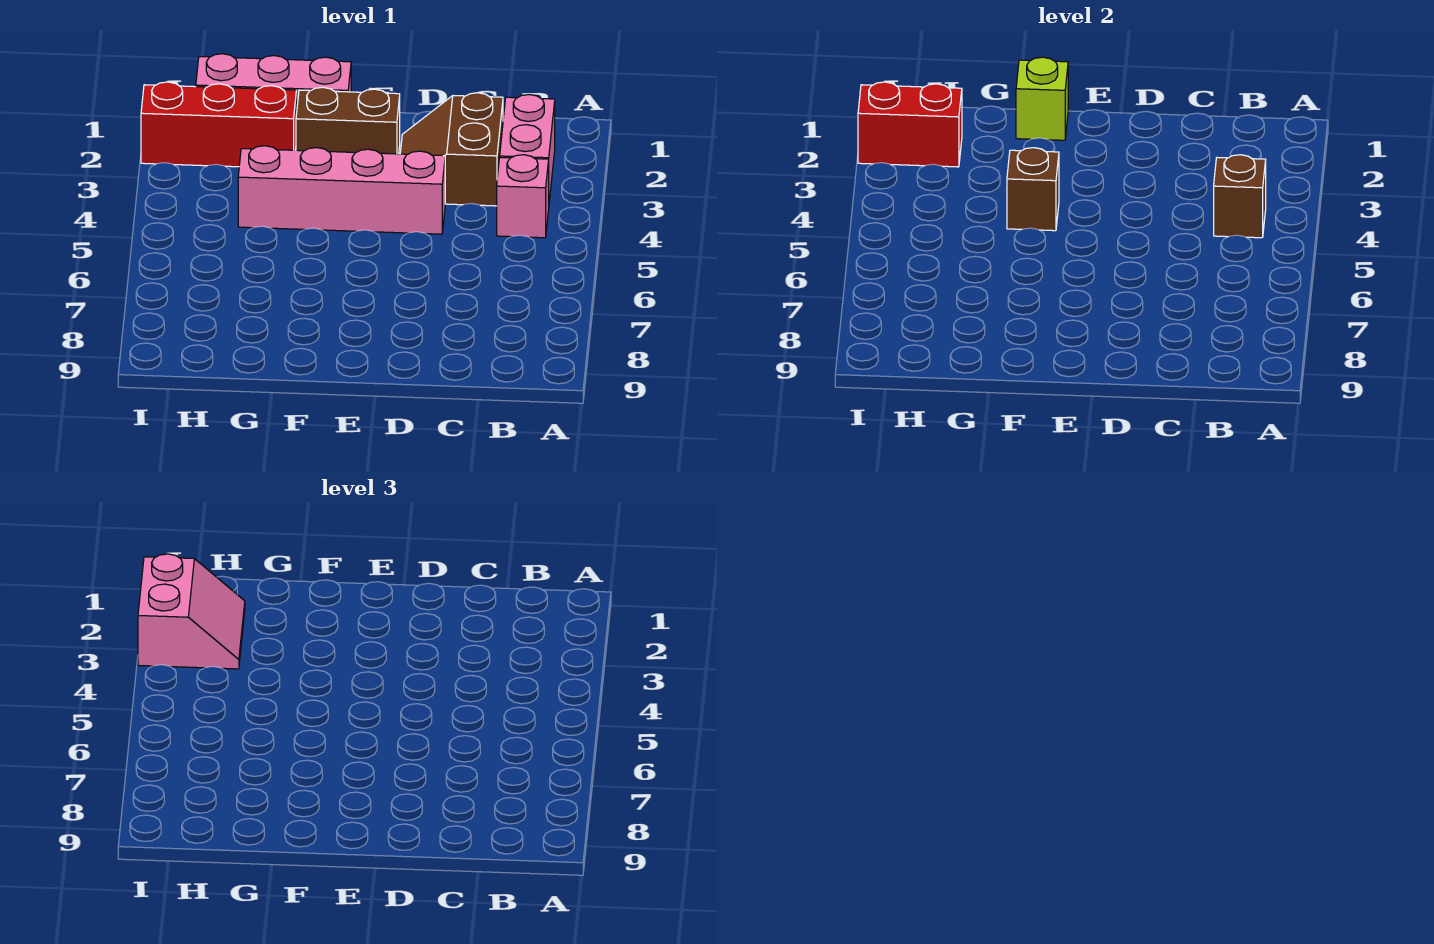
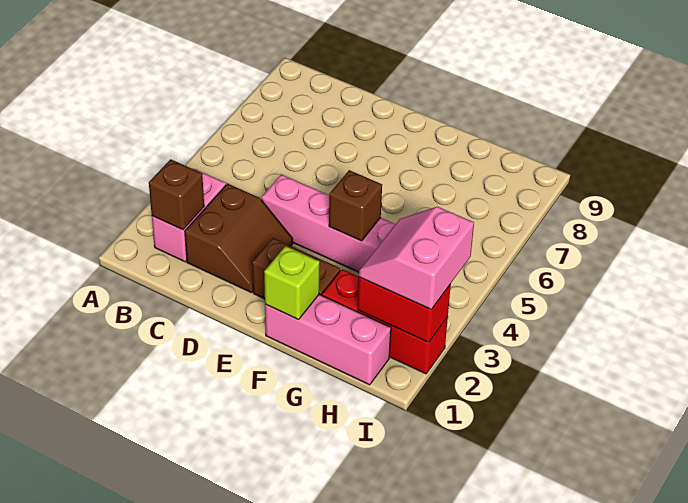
pink 1x1 brick [497,155,549,238] -> none
brown 1x1 brick [1214,155,1266,238] -> brown 1x1 brick moved to [149,159,204,230]

